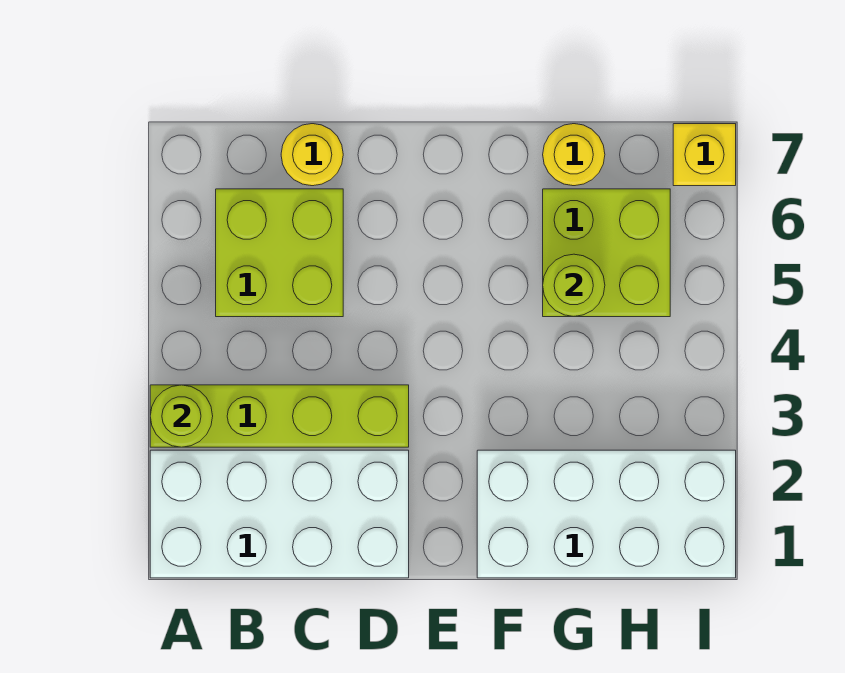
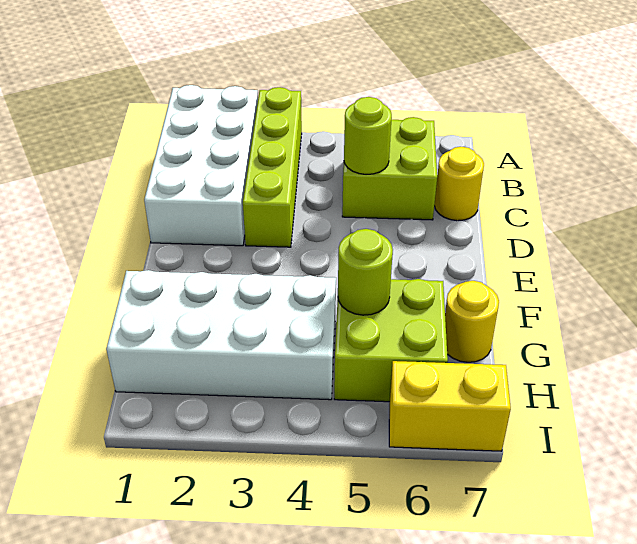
lime 1x1 round brick [150,385,213,447] -> lime 1x1 round brick moved to [344,97,392,174]
white 2x4 brick [477,450,736,578] -> white 2x4 brick turned to [106,270,336,400]
yellow 1x1 brick [673,124,736,186] -> yellow 1x2 brick [389,361,511,451]

